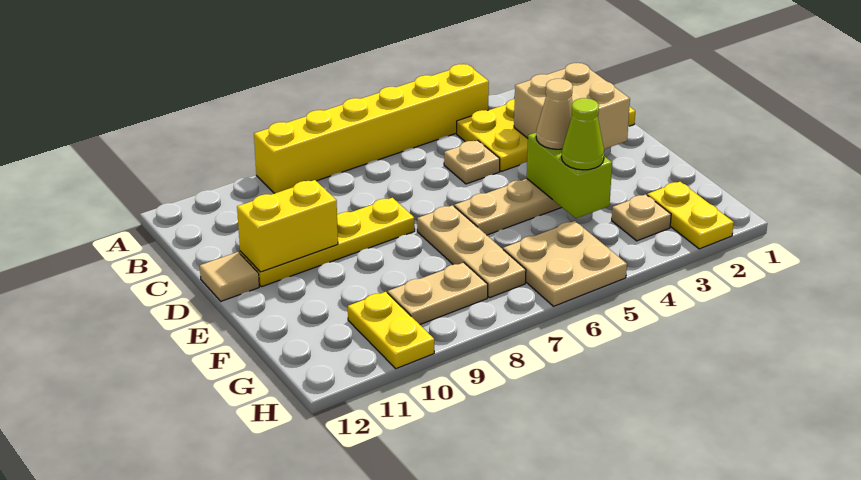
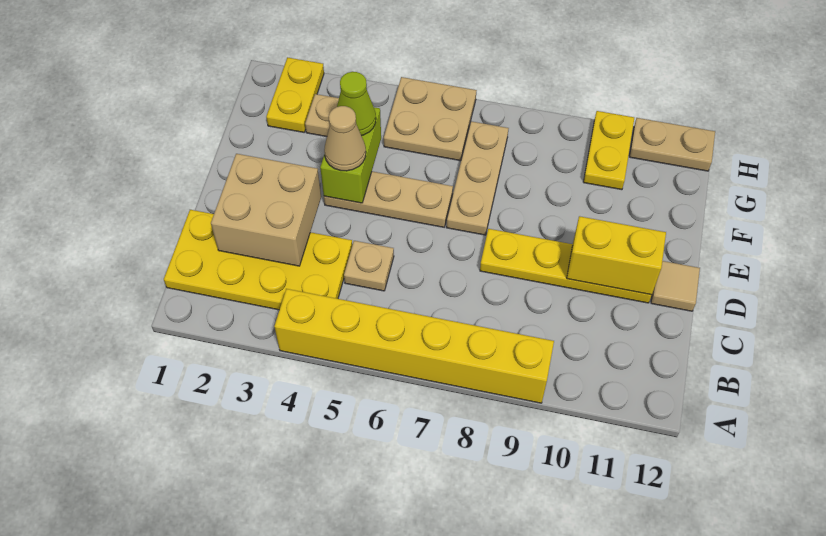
tan 1x2 plate [388,262,488,324] -> tan 1x2 plate moved to [629,118,715,171]

